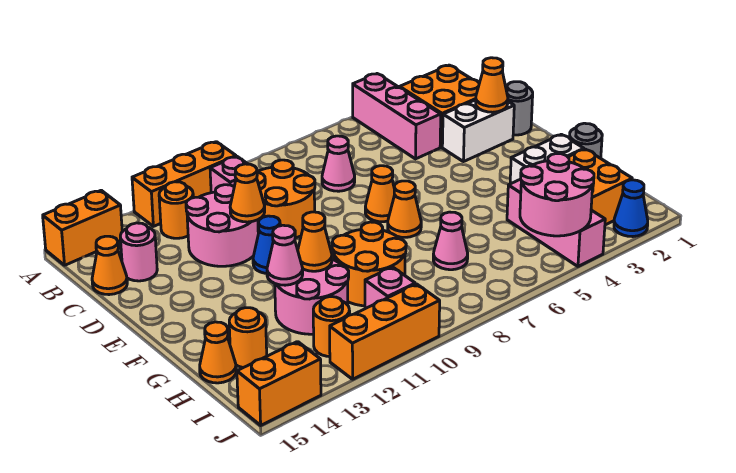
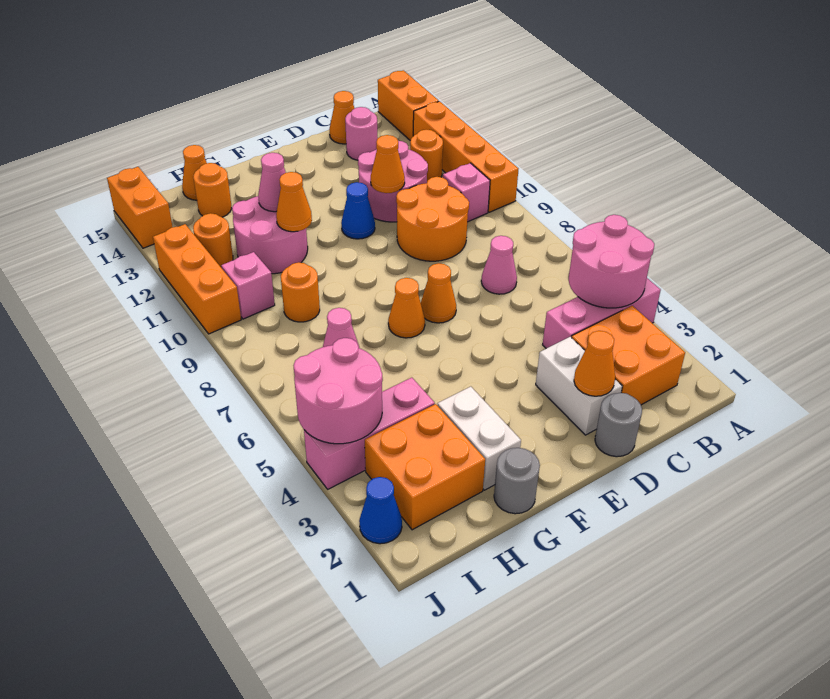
none -> pink 2x2 round brick [569,215,654,308]
orange 1x3 brick [132,142,236,226] -> orange 1x4 brick [413,101,518,212]
orange 2x2 round brick [332,222,406,306] -> orange 1x1 round brick [281,262,320,322]

